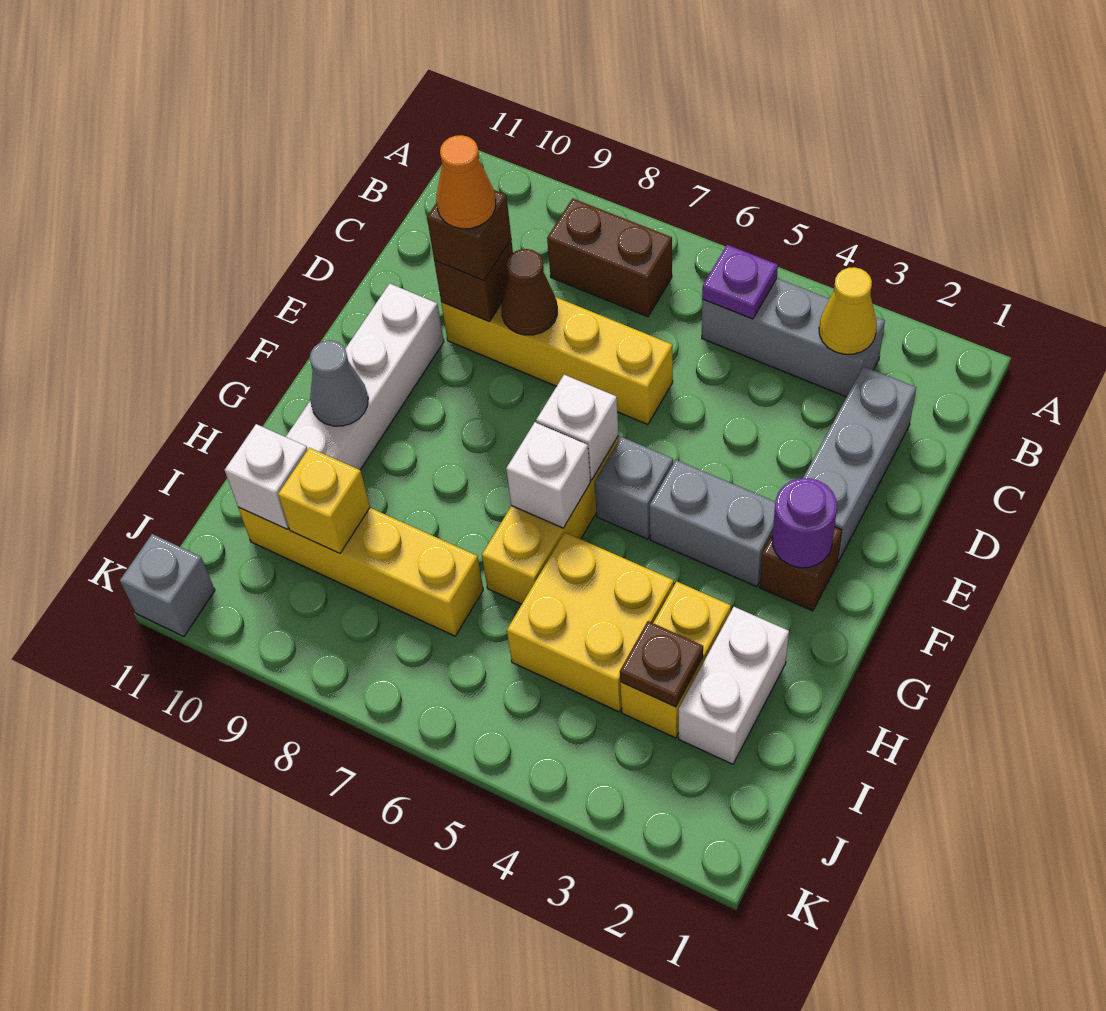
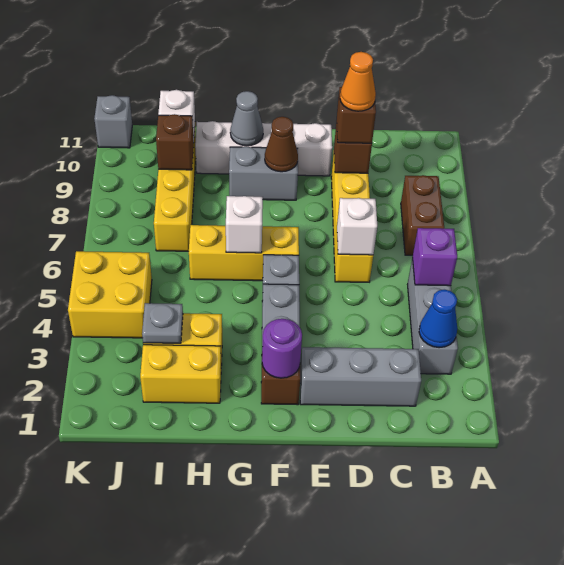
yellow 1x1 cone [819,267,877,354] -> blue 1x1 cone [419,290,457,348]
purple 1x1 plate [702,245,778,319] -> purple 1x1 brick [412,228,457,286]
brown 1x1 cone [501,249,557,335] -> brown 1x1 cone moved to [265,117,298,172]
white 1x1 brick [536,375,618,480] -> white 1x1 brick moved to [337,198,377,255]
none -> grey 1x2 brick [229,146,298,200]
white 1x2 brick [679,607,789,764] -> yellow 1x2 brick [140,345,221,403]
yellow 2x2 brick [507,533,674,712] -> yellow 2x2 brick moved to [68,251,152,338]
brown 1x1 plate [620,621,703,707] -> grey 1x1 plate [142,303,183,343]
yellow 1x1 brick [278,448,370,553] -> brown 1x1 brick [156,114,194,170]

